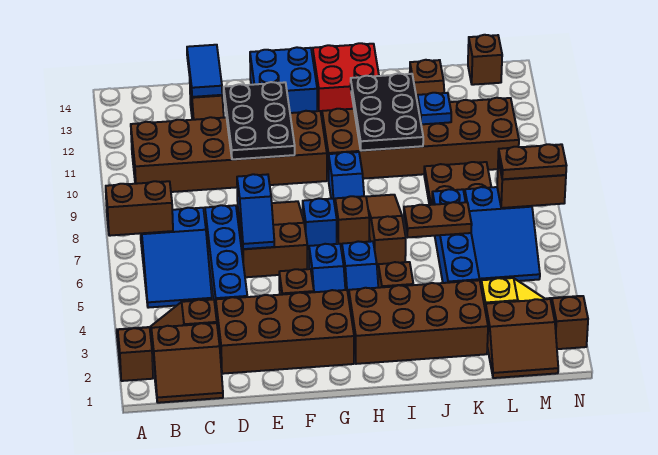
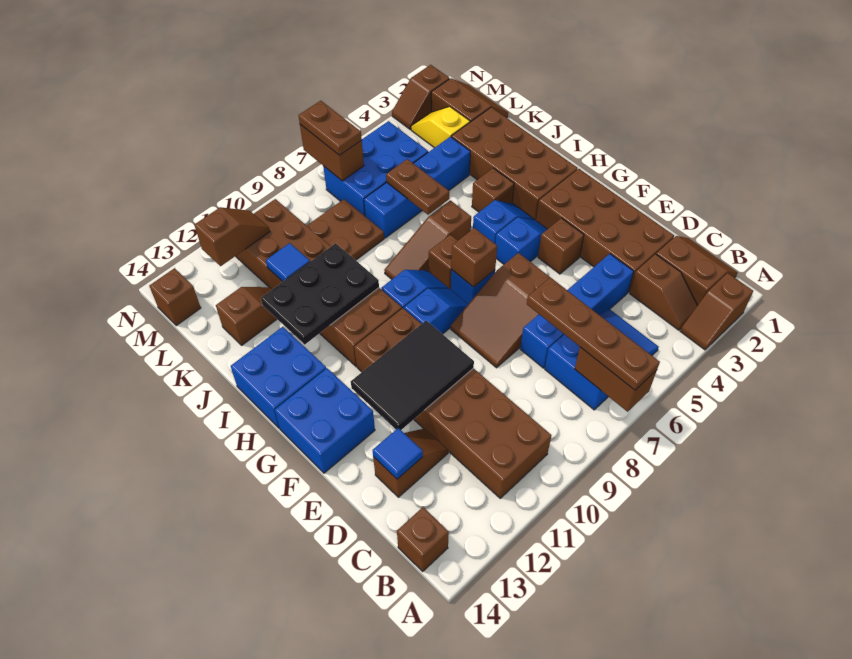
none -> brown 1x4 plate [527,277,660,390]
none -> brown 1x1 brick [397,507,449,571]
blue 1x2 tile [187,45,222,97] -> blue 1x1 tile [373,428,423,479]
blue 1x2 slope [237,174,274,249] -> blue 1x2 slope moved to [404,289,468,334]
black 2x3 plate [224,82,295,159] -> black 2x3 tile [351,321,474,430]
none -> brown 1x1 brick [451,228,497,287]
red 2x2 brick [313,43,379,116] -> blue 2x2 brick [231,327,326,428]
blue 1x1 plate [417,93,451,124] -> blue 1x1 tile [266,243,310,282]
blue 2x3 slope [465,187,540,284] -> blue 2x3 brick [323,121,428,216]
none -> brown 1x2 slope [194,207,270,266]

